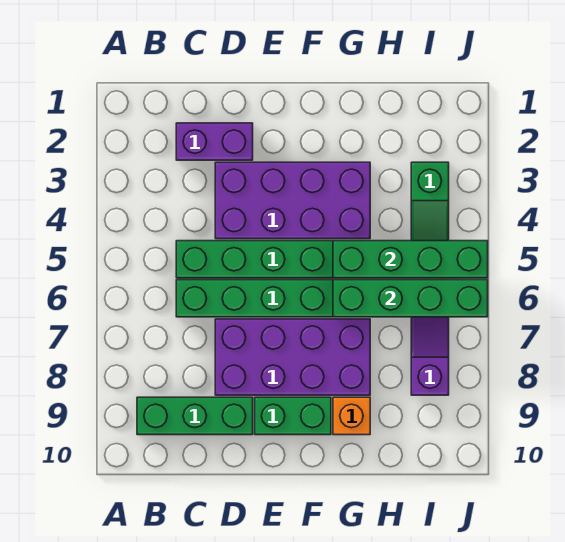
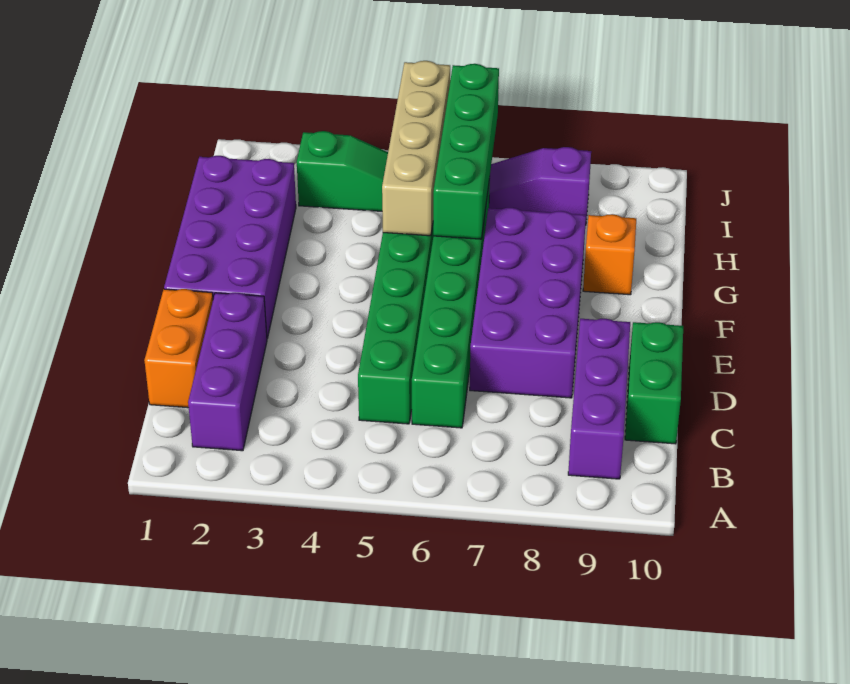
green 1x3 brick [137,397,253,435] -> purple 1x3 brick [568,319,630,479]
none -> orange 1x2 brick [144,289,213,408]
purple 1x2 brick [176,123,253,160] -> purple 1x3 brick [188,293,267,451]
purple 2x4 brick [215,162,370,239] -> purple 2x4 brick moved to [164,156,296,338]
green 1x2 brick [255,397,331,435] -> green 1x2 brick moved to [625,322,683,444]
green 1x4 brick [333,241,488,278] -> tan 1x4 brick [382,61,450,236]

